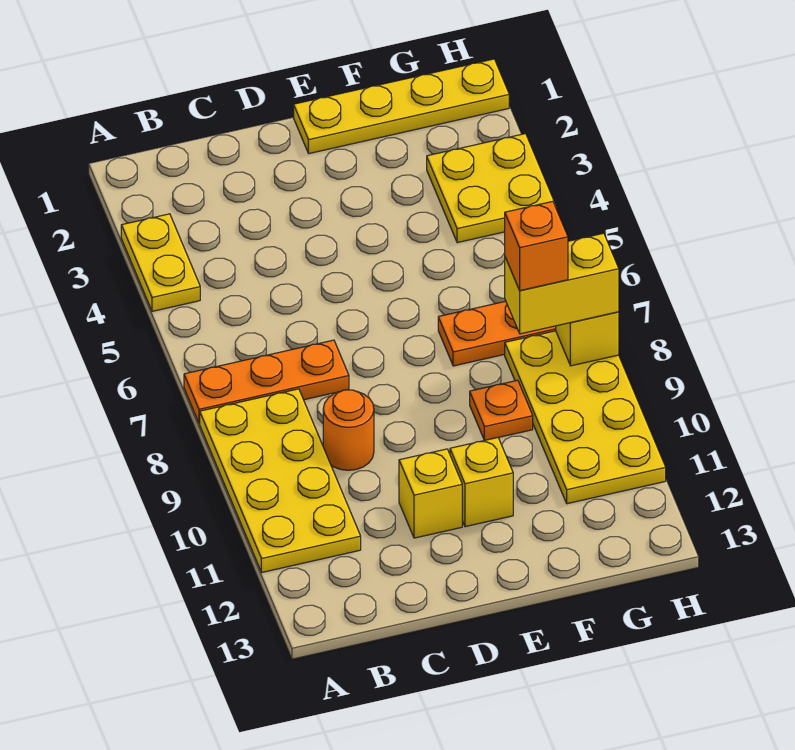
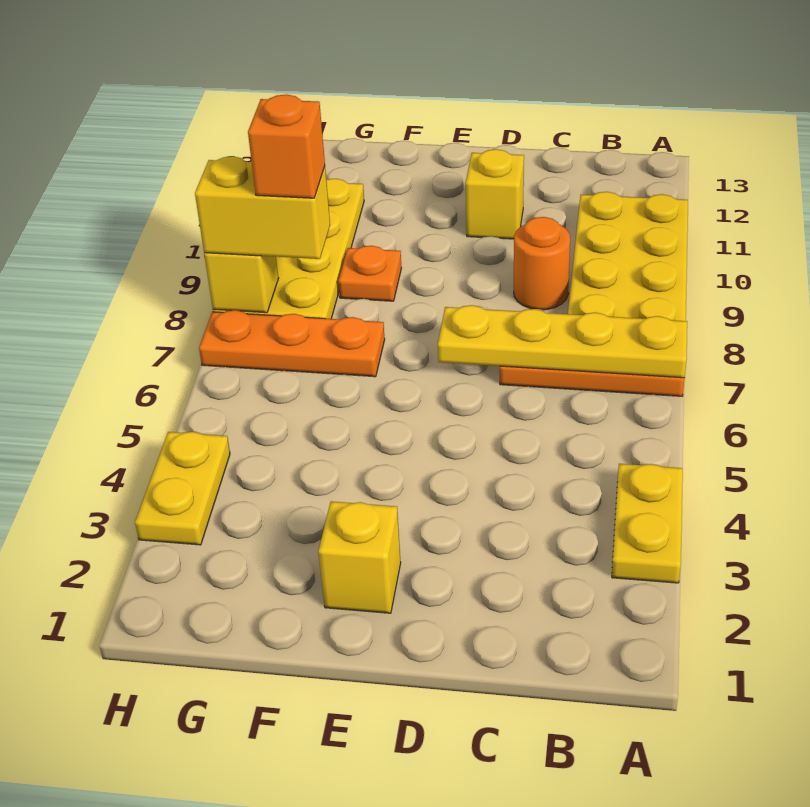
yellow 1x4 plate [294,59,509,154] -> yellow 1x4 plate moved to [438,305,687,378]
yellow 1x1 brick [450,438,513,527] -> yellow 1x1 brick moved to [318,501,401,613]
yellow 2x2 plate [427,134,556,243] -> yellow 1x2 plate [135,432,230,545]

